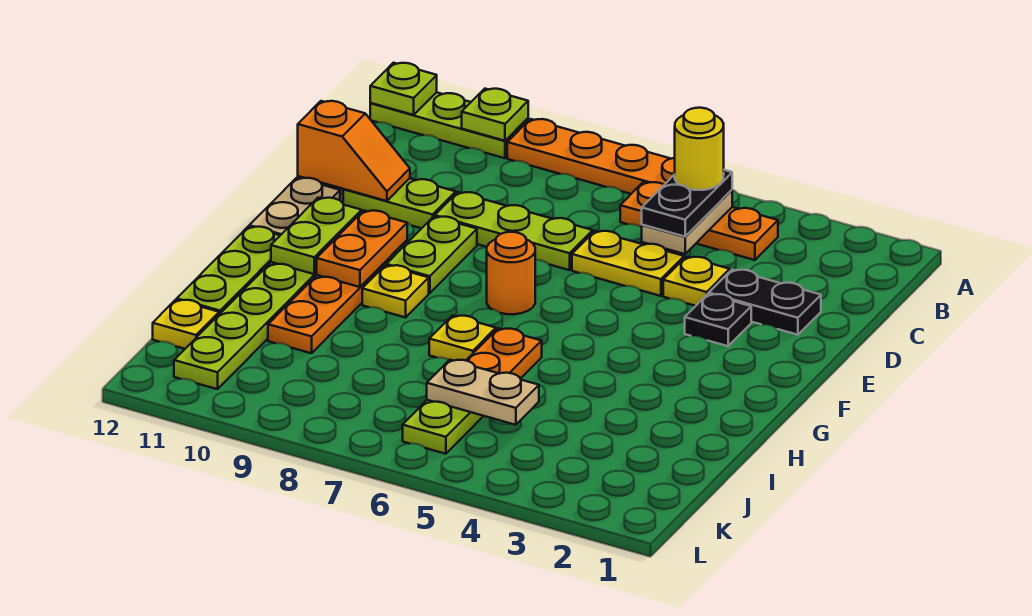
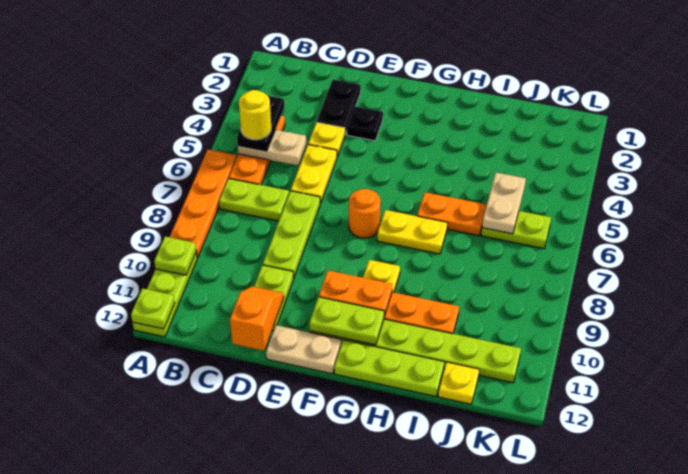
black 1x2 plate [642,170,732,237] -> black 1x2 plate turned to [237,95,284,151]
lime 1x2 plate [386,217,477,293] -> lime 1x2 plate moved to [219,178,289,221]
yellow 1x1 plate [429,315,496,361] -> yellow 1x2 plate [377,210,448,254]

